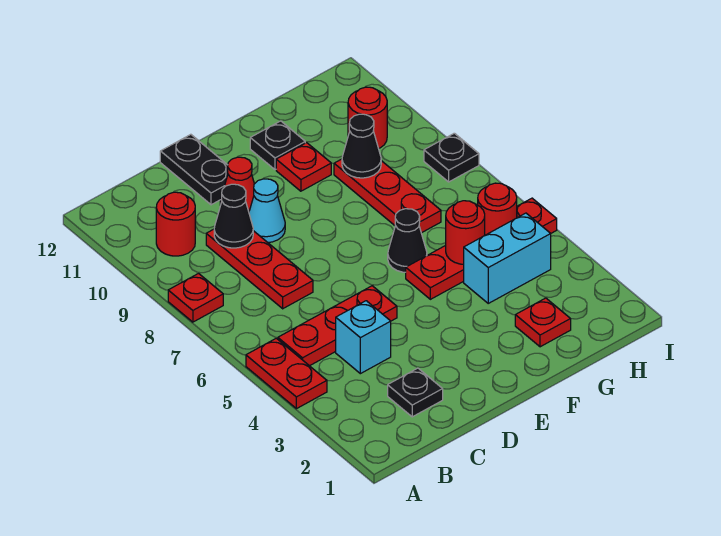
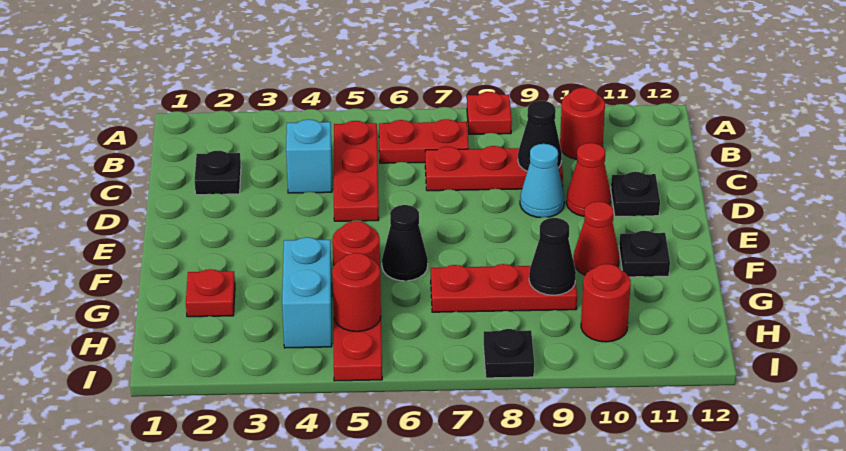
red 1x2 plate [246,338,327,409] -> red 1x2 plate moved to [379,119,469,163]
black 1x2 plate [160,134,228,205] -> black 1x1 plate [611,172,660,217]
red 1x1 plate [276,143,331,191] -> red 1x1 cone [574,202,619,275]

